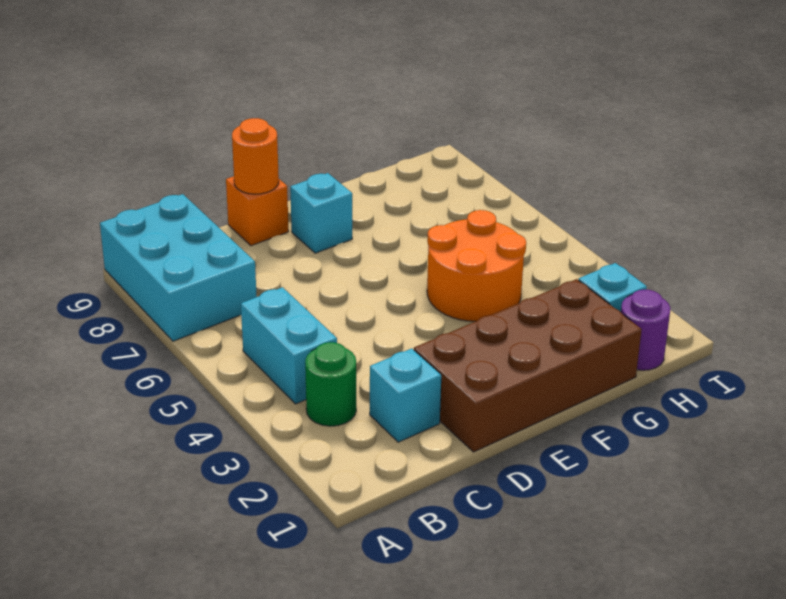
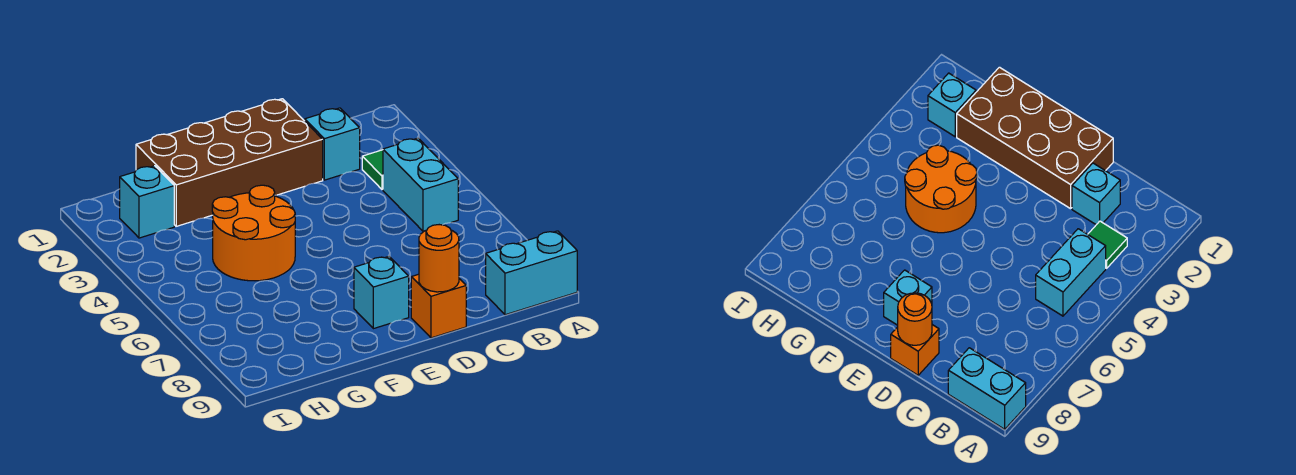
cyan 2x3 brick [100,194,257,341] -> cyan 1x2 brick [486,231,577,315]
green 1x1 round brick [305,342,356,426] -> green 1x1 tile [362,150,383,189]
purple 1x1 round brick [621,290,670,370] -> none

